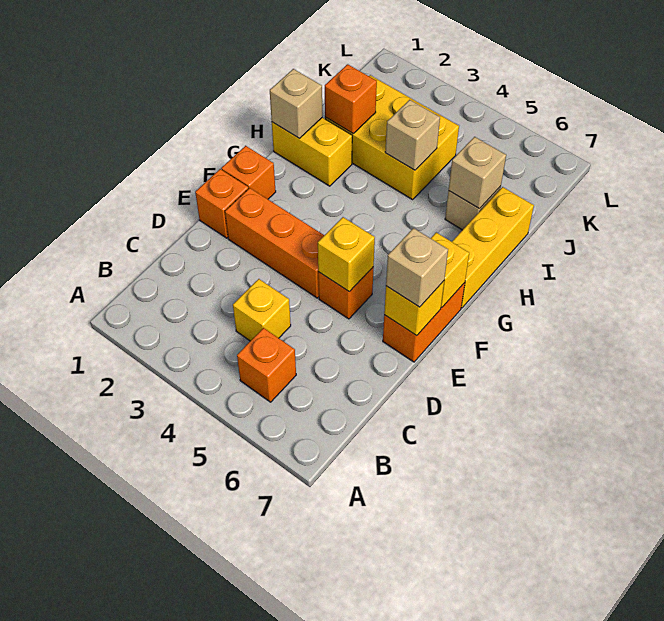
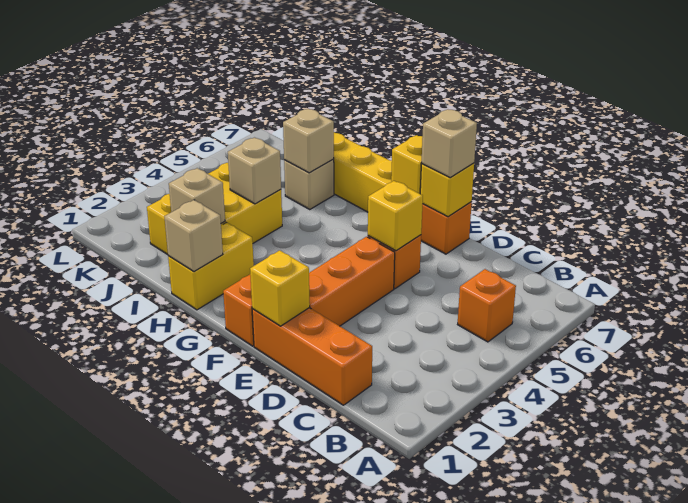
yellow 1x1 brick [233,279,291,341] -> yellow 1x1 brick moved to [250,250,310,326]
orange 1x1 brick [195,169,248,238] -> orange 1x3 brick [252,308,372,405]
orange 1x1 brick [325,64,377,133] -> tan 1x1 brick [169,168,225,223]

